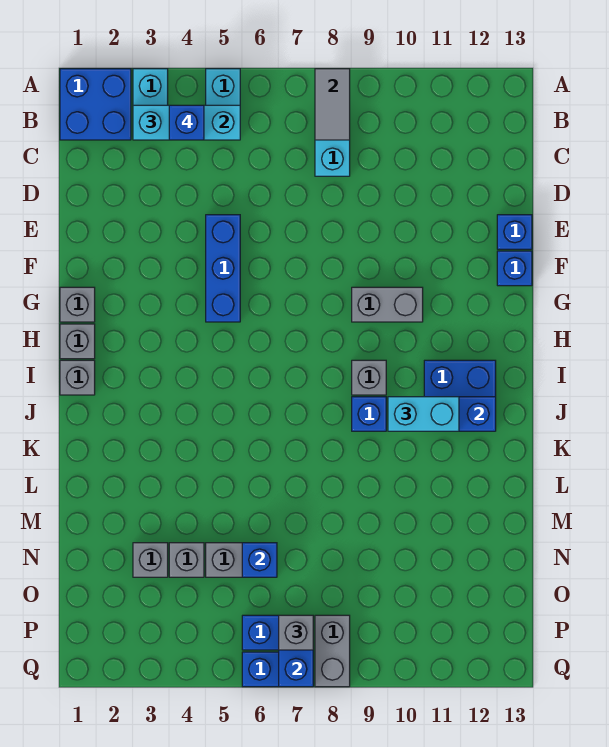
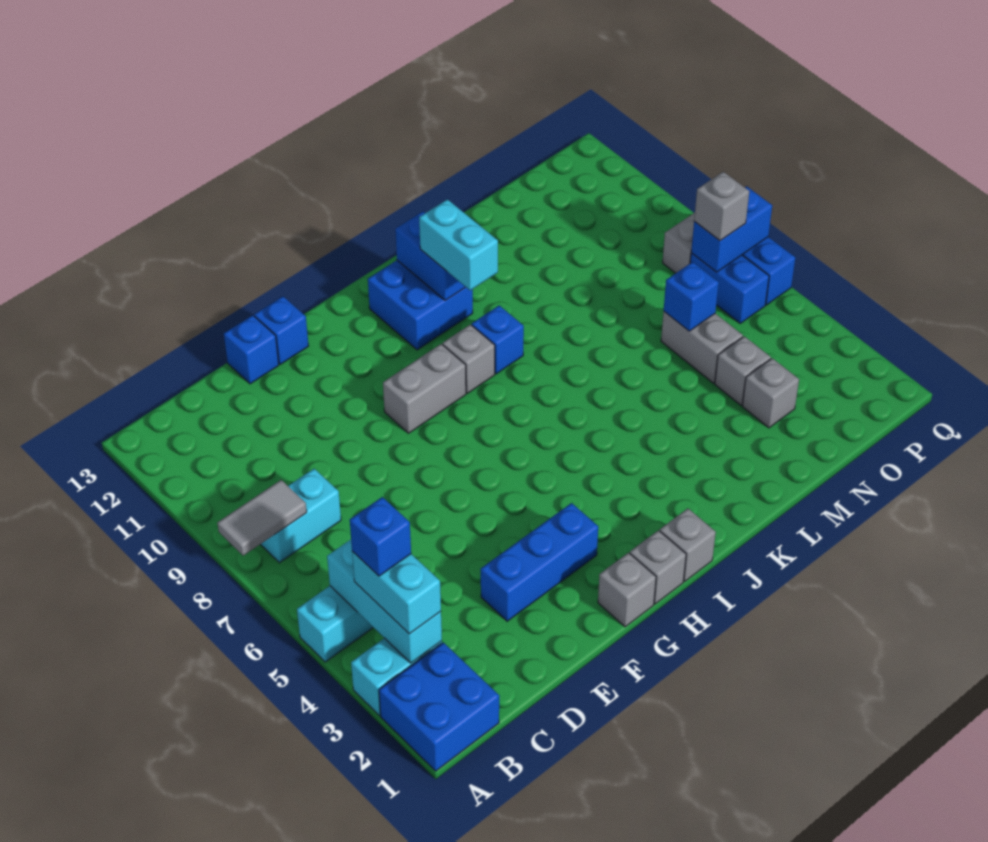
blue 1x3 brick [206,215,240,322] -> blue 1x3 brick moved to [481,503,598,621]
grey 1x2 brick [352,287,423,322] -> grey 1x2 brick turned to [383,344,466,433]

